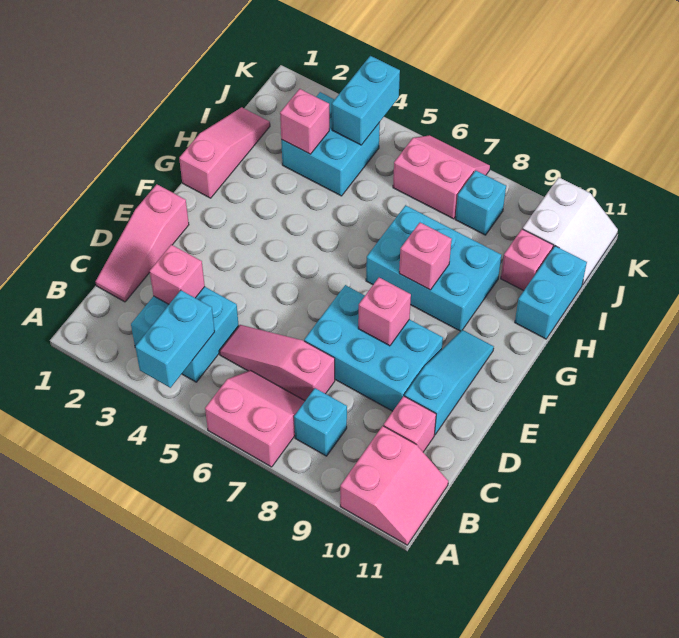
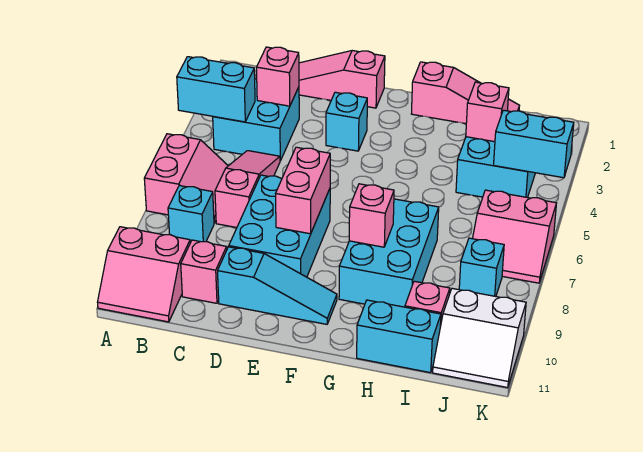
none -> cyan 1x1 brick [326,92,367,151]
pink 1x1 brick [358,278,411,346] -> pink 1x2 brick [276,147,330,234]
pink 2x2 slope [393,135,490,219] -> pink 2x2 slope turned to [473,190,556,283]

